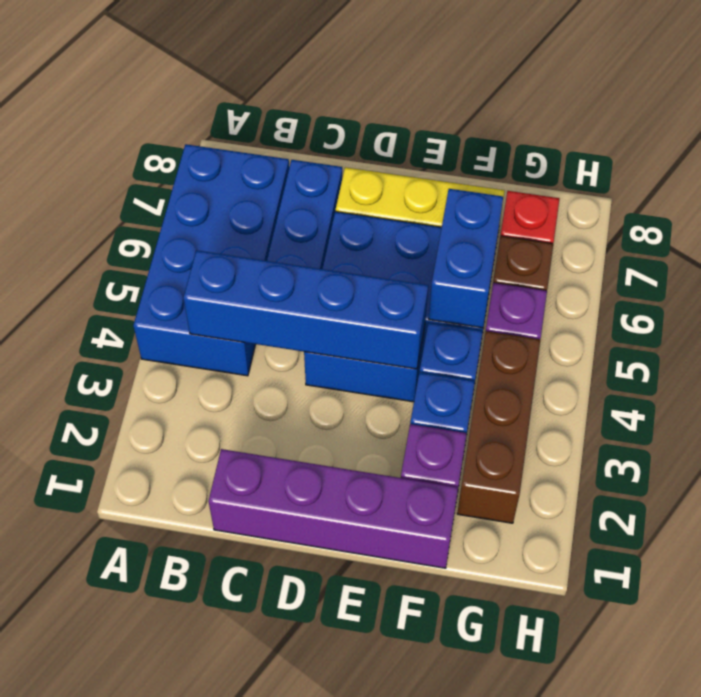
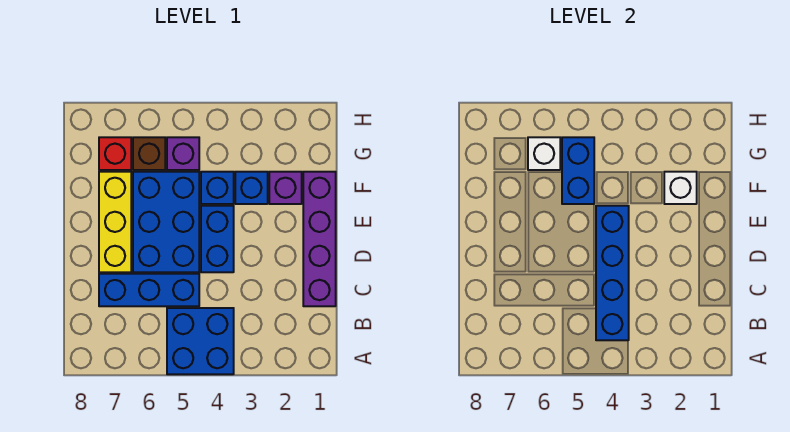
blue 2x4 brick [133,144,289,376] -> blue 2x2 brick [167,308,234,374]
none -> white 1x1 brick [664,172,697,204]
blue 1x2 brick [429,189,503,328] -> blue 1x2 brick turned to [562,137,594,204]
brown 1x3 brick [457,331,540,523] -> none
none -> white 1x1 brick [528,137,560,170]

